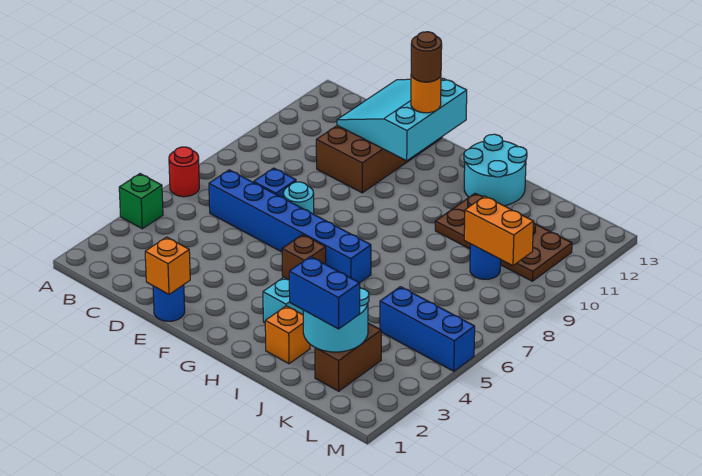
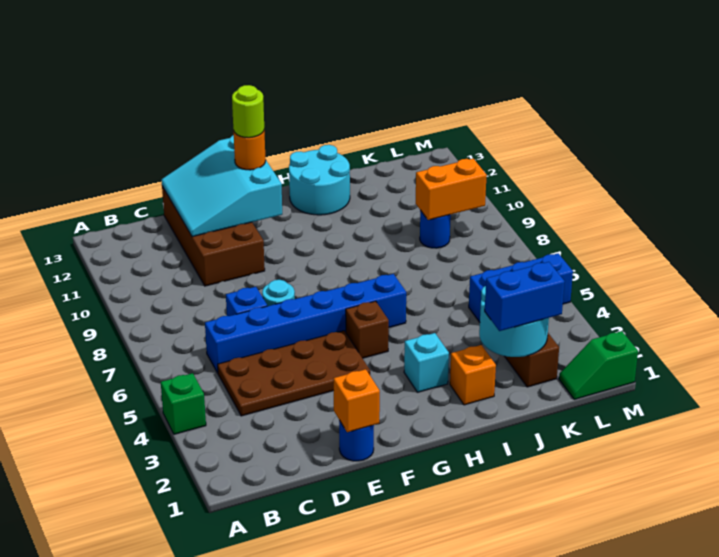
red 1x1 round brick [169,147,199,197] -> none
brown 1x1 round brick [411,32,442,82] -> lime 1x1 round brick [232,85,264,138]
brown 2x4 plate [435,193,572,281] -> brown 2x4 plate moved to [218,331,370,416]
none -> green 1x2 slope [559,331,638,399]

